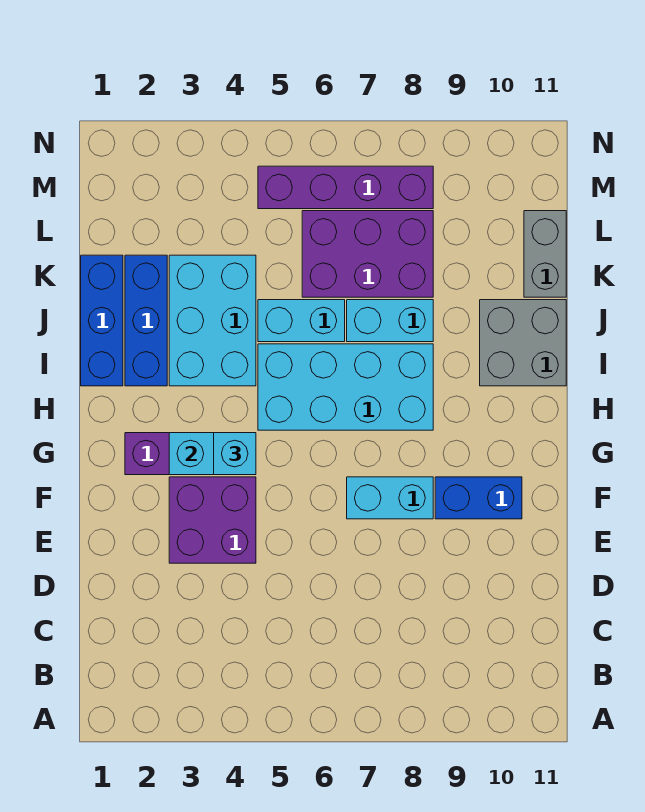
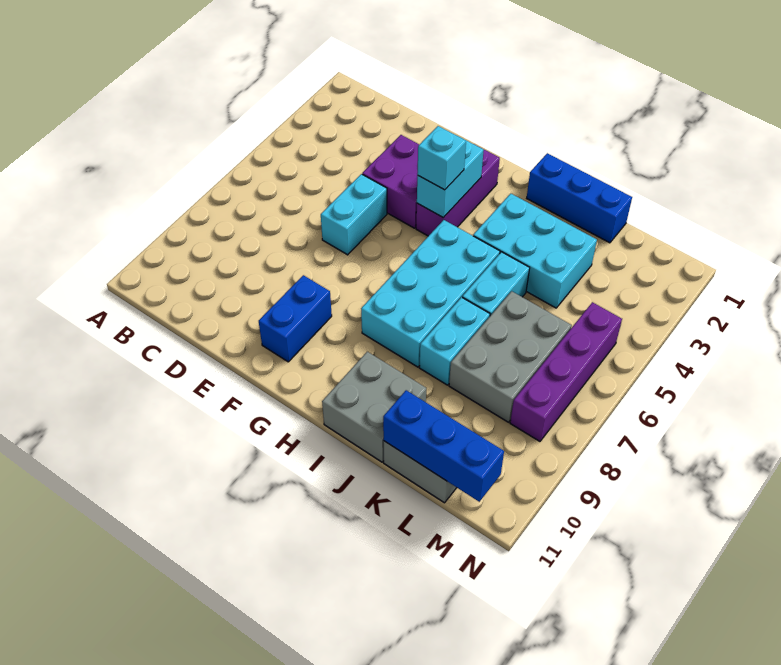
cyan 1x2 brick [347,477,433,519] -> cyan 1x2 brick moved to [321,174,387,255]
blue 1x3 brick [125,255,167,386] -> blue 1x3 brick moved to [383,390,504,502]
purple 2x3 brick [302,211,433,297] -> grey 2x3 brick [449,291,572,422]

